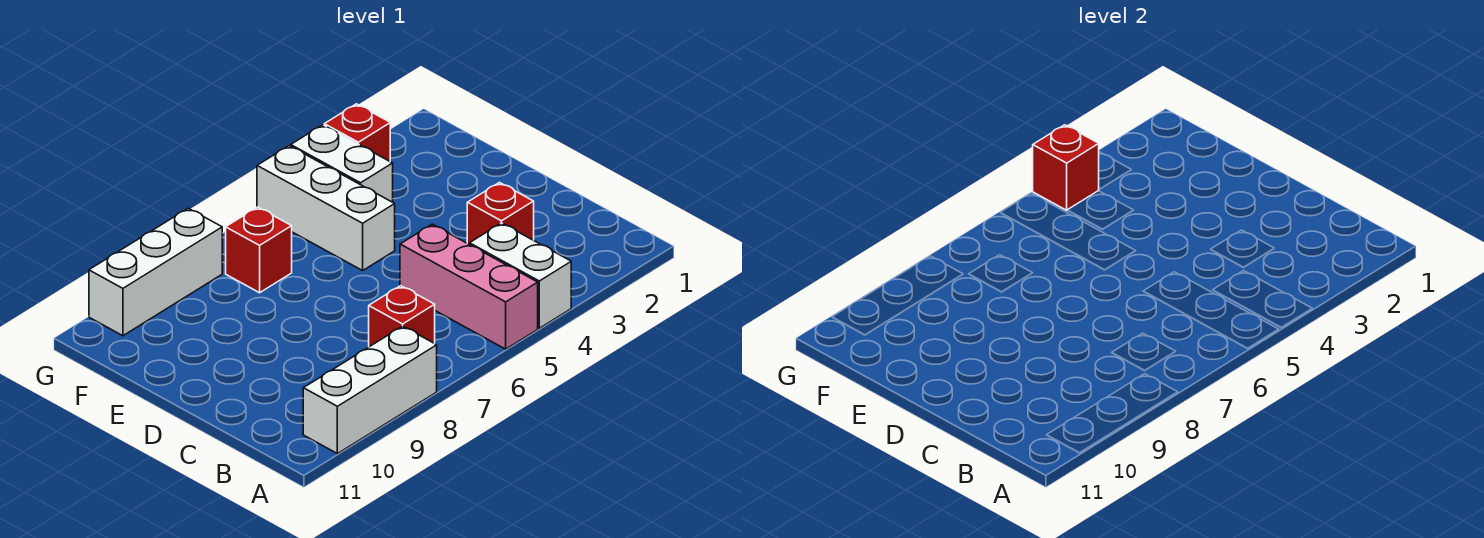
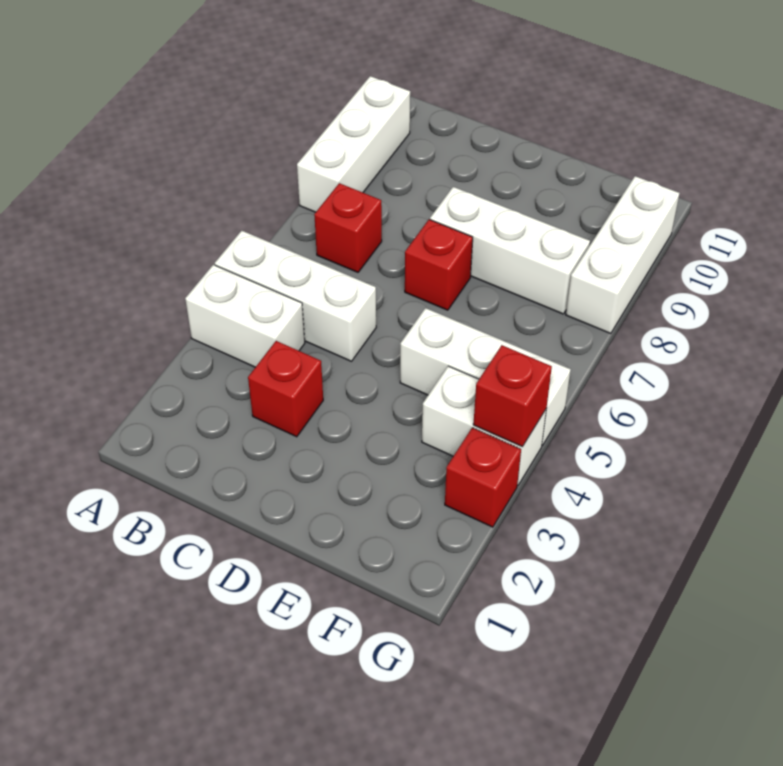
pink 1x3 brick [400,224,538,349] -> white 1x3 brick [215,231,376,361]
none -> white 1x3 brick [430,187,590,314]
red 1x1 brick [226,207,292,293] -> red 1x1 brick moved to [405,219,473,310]

